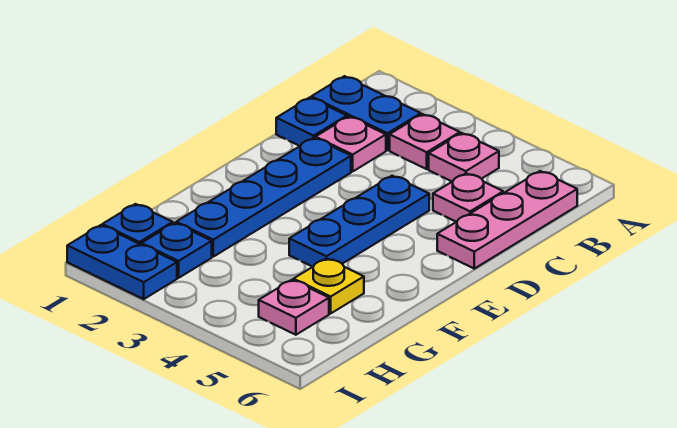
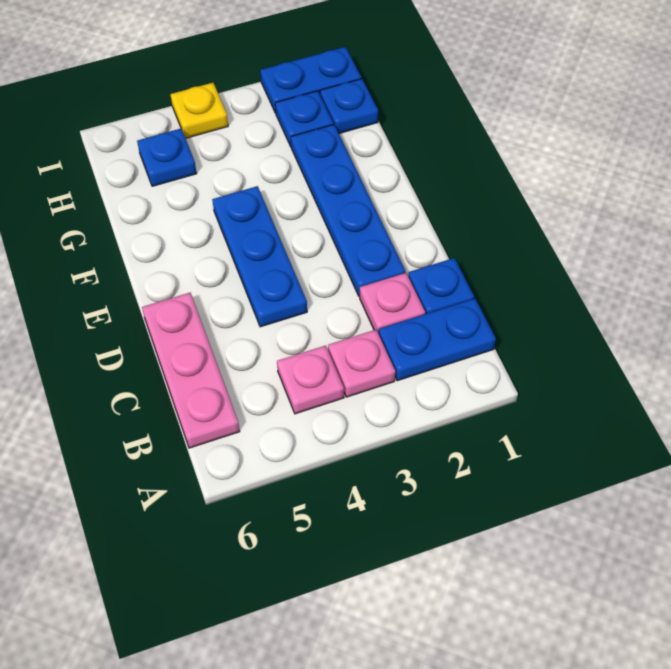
pink 1x1 plate [433,173,503,222] -> none
yellow 1x1 plate [294,258,364,313] -> yellow 1x1 plate moved to [170,83,228,138]
pink 1x1 plate [259,280,329,335] -> blue 1x1 plate [137,129,197,186]

